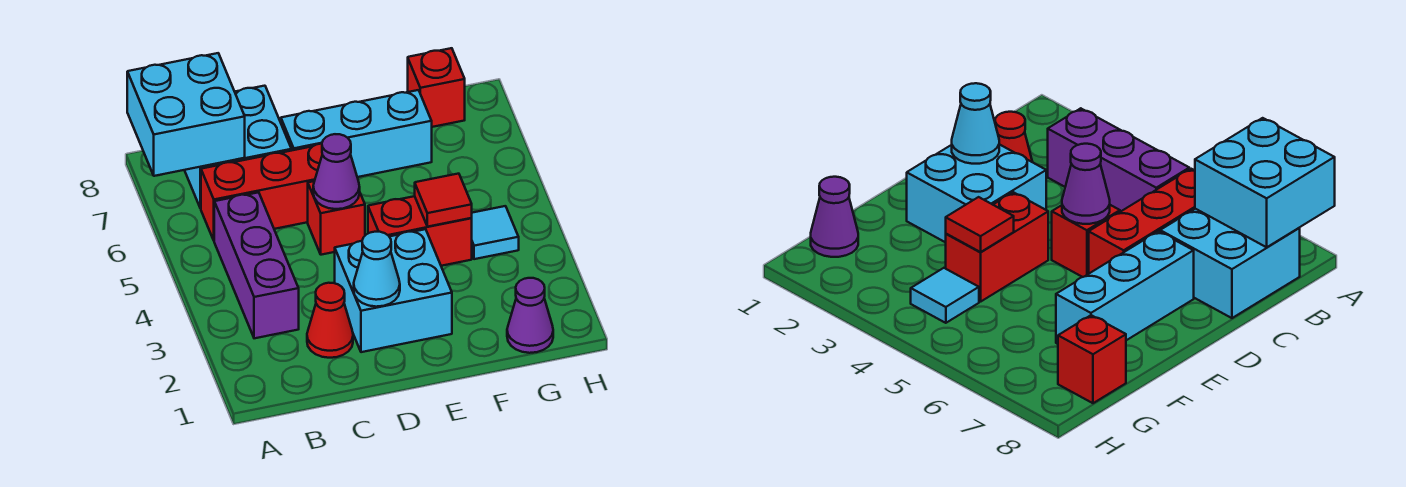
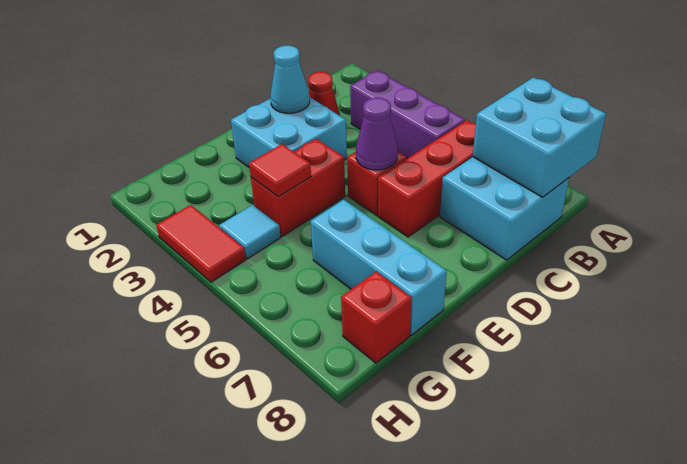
cyan 1x3 brick [281,90,432,177] -> cyan 1x3 brick turned to [311,200,447,335]
purple 1x1 cone [507,278,553,353] -> none
none -> red 1x2 tile [156,205,246,282]

